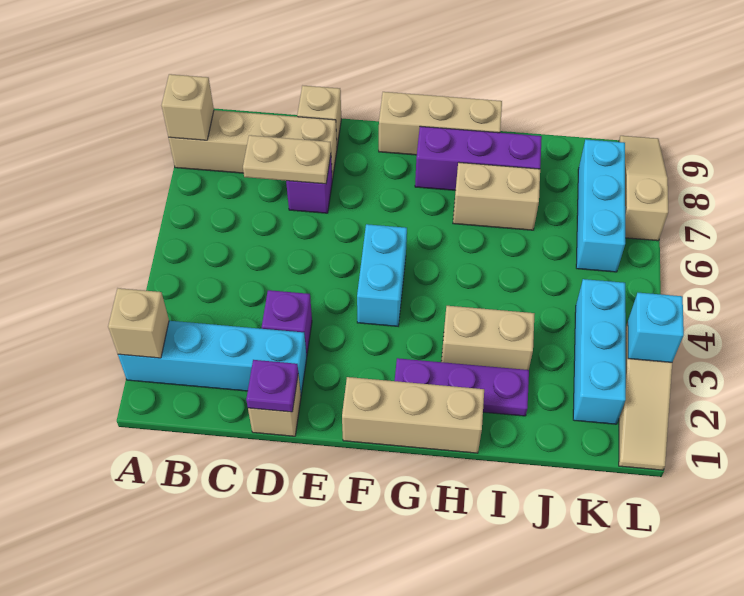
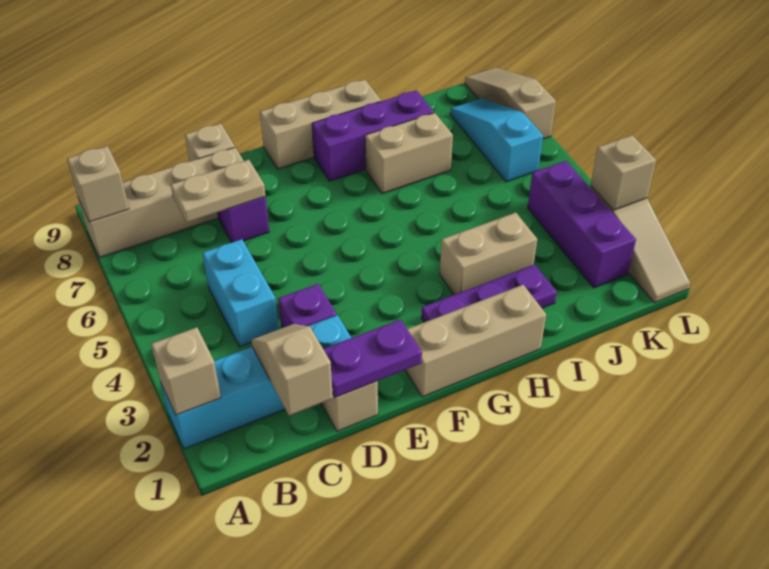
none -> tan 1x2 slope [251,324,333,416]
purple 1x1 plate [246,360,298,412] -> purple 1x2 plate [323,319,422,397]
cyan 1x2 brick [357,224,407,326] -> cyan 1x2 brick moved to [203,239,279,347]
cyan 1x3 brick [573,279,626,424] -> purple 1x3 brick [528,161,636,288]
cyan 1x3 brick [576,139,625,272] -> cyan 1x3 slope [450,98,543,182]
cyan 1x1 brick [628,293,684,362] -> tan 1x1 brick [591,135,656,210]

